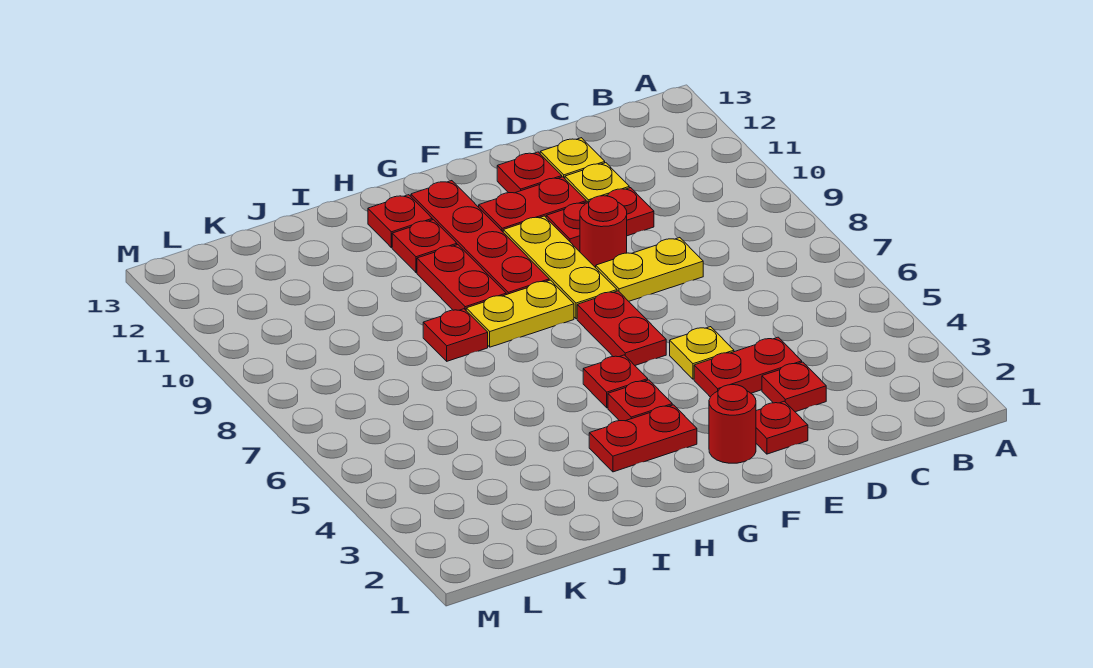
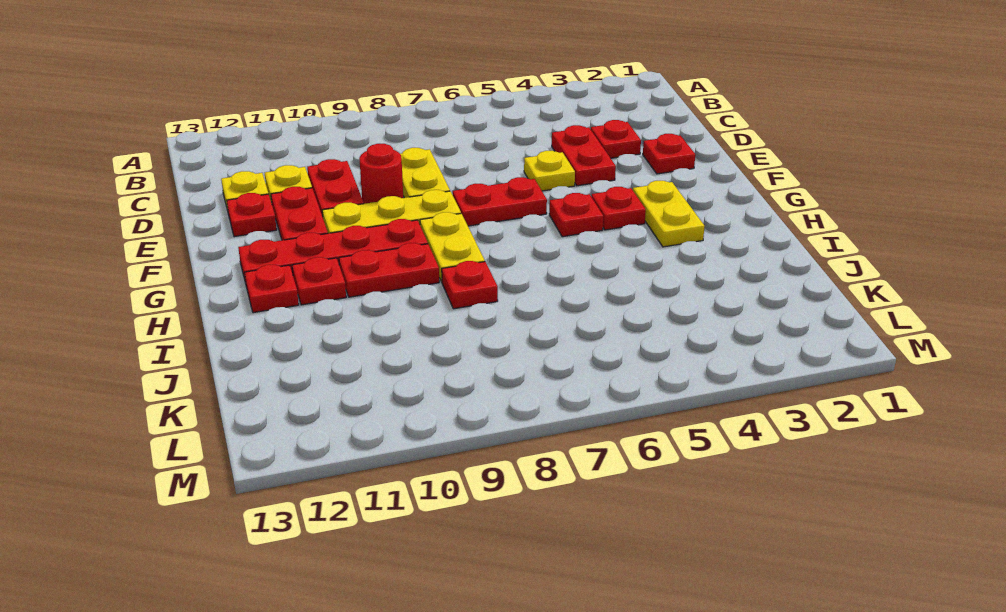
red 1x1 round brick [709,385,756,463] -> none
red 1x2 plate [589,405,697,472] -> yellow 1x2 plate [633,181,705,247]

